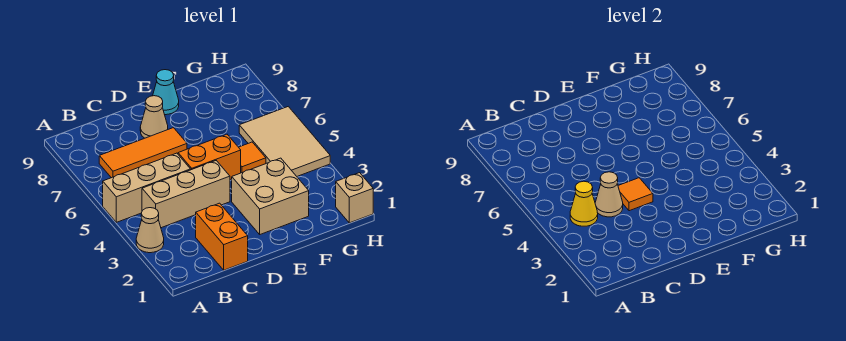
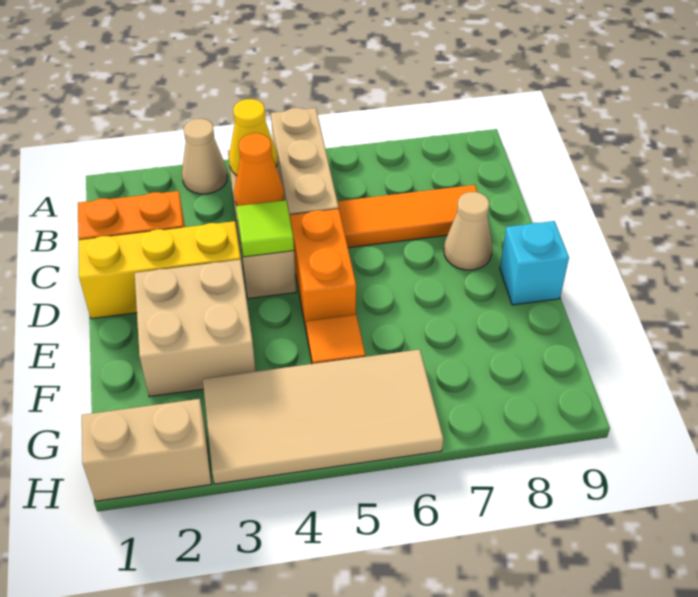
orange 1x3 tile [99,128,187,178] -> orange 1x3 tile turned to [337,185,477,248]
tan 1x1 cone [595,172,623,217] -> orange 1x1 cone [234,133,284,206]
none -> yellow 1x3 brick [78,221,241,319]
orange 1x1 tile [618,178,653,211] -> lime 1x1 tile [236,200,294,257]
cyan 1x1 cone [153,70,179,115] -> cyan 1x1 brick [500,221,569,305]
tan 2x3 tile [239,107,330,176] -> tan 2x4 tile [203,350,443,484]
tan 1x1 brick [336,173,373,223] -> tan 1x2 brick [82,399,211,501]

